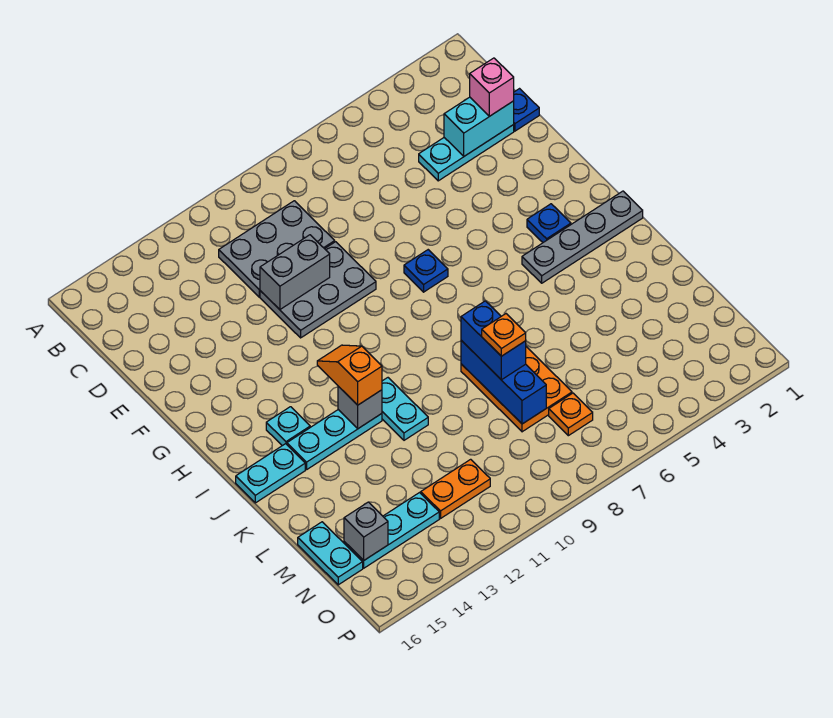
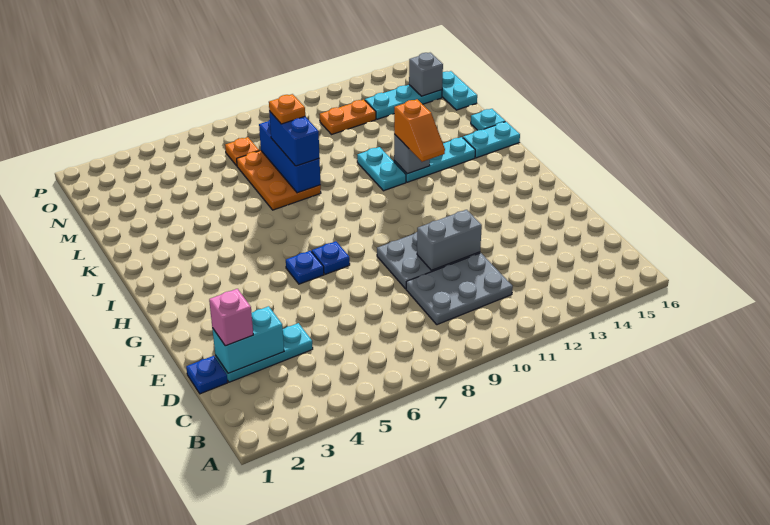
blue 1x1 plate [527,204,571,242] -> blue 1x1 plate moved to [286,251,324,284]
grey 1x4 plate [522,191,643,283] -> none
cyan 1x1 plate [266,407,310,446] -> cyan 1x1 plate moved to [471,109,506,130]

